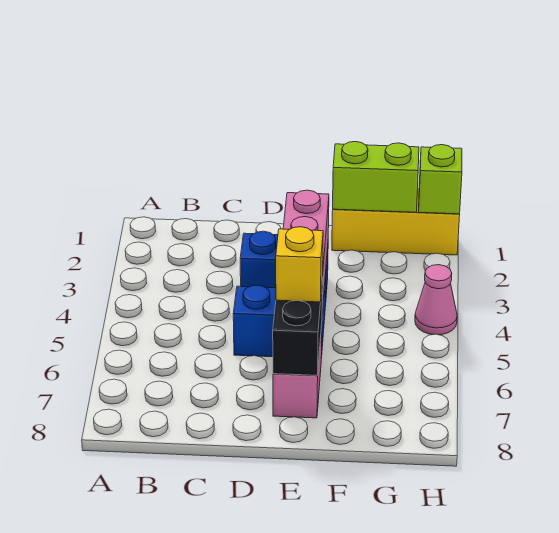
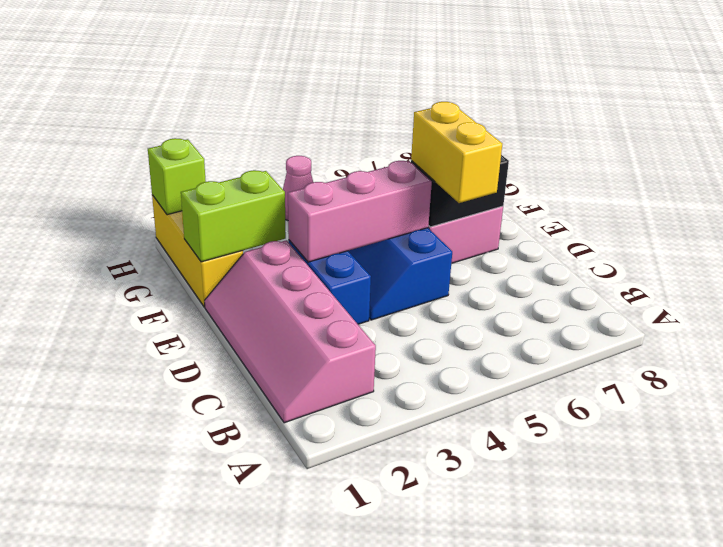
none -> pink 2x4 slope [205,240,376,423]
yellow 1x1 brick [276,227,323,302] -> yellow 1x2 brick [411,102,502,203]
lime 1x2 brick [333,142,419,212] -> lime 1x2 brick turned to [181,170,286,262]

